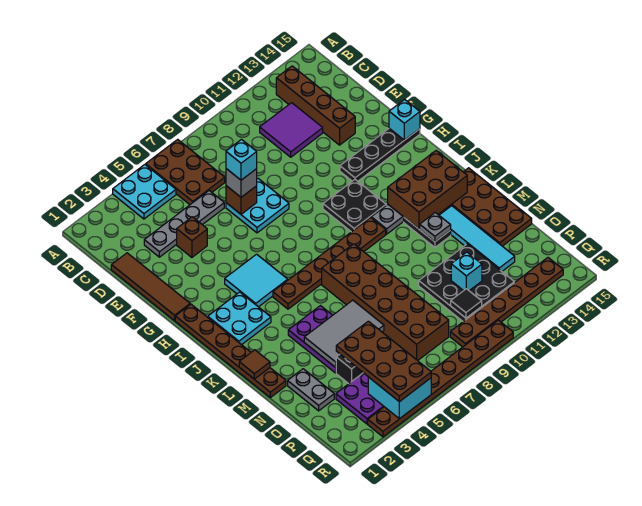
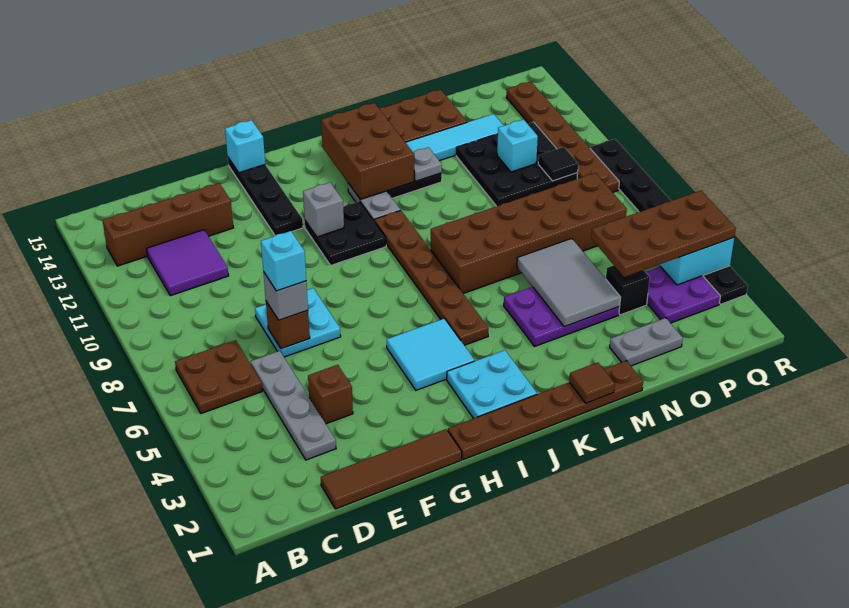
cyan 2x2 plate [113,165,176,219] -> none
brown 2x3 plate [146,139,225,204] -> brown 2x2 plate [175,340,262,414]
none -> grey 1x1 brick [303,182,344,237]
brown 1x8 plate [368,320,513,437] -> black 1x8 plate [590,139,748,304]

